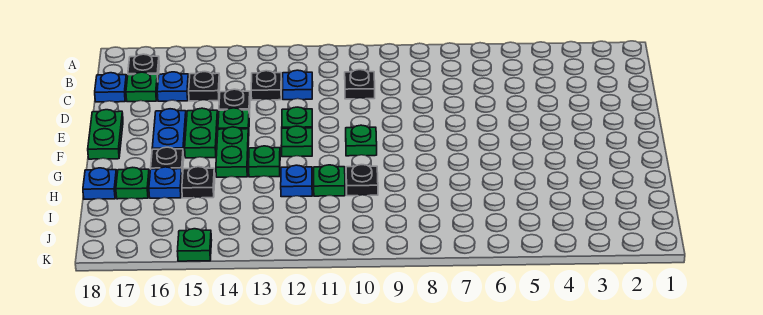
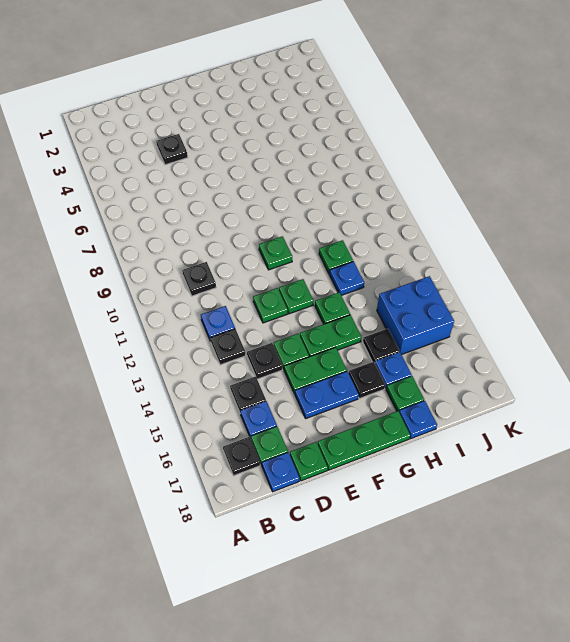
green 1x2 plate [88,110,123,159] -> green 1x3 plate [318,411,410,470]
black 1x1 plate [346,165,378,196] -> black 1x1 plate moved to [156,134,188,165]
none -> blue 2x2 brick [377,276,454,354]
green 1x1 plate [177,229,212,261] -> green 1x1 plate moved to [290,442,328,481]

